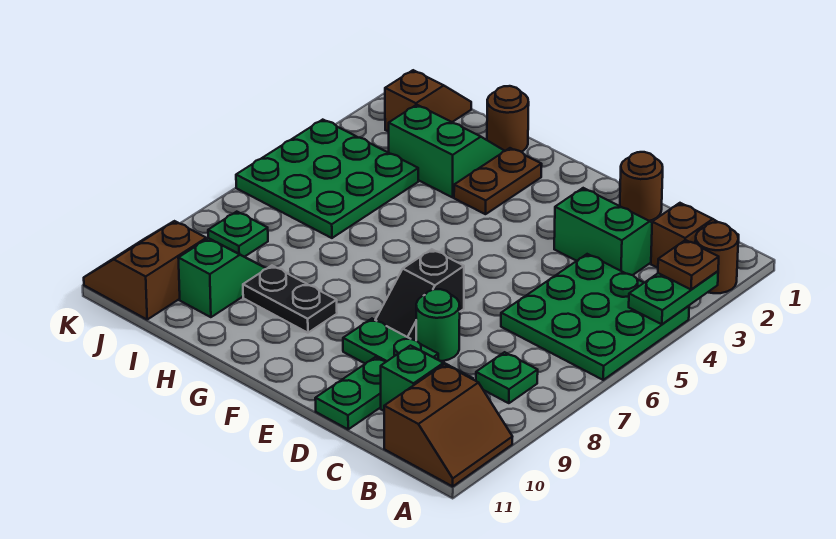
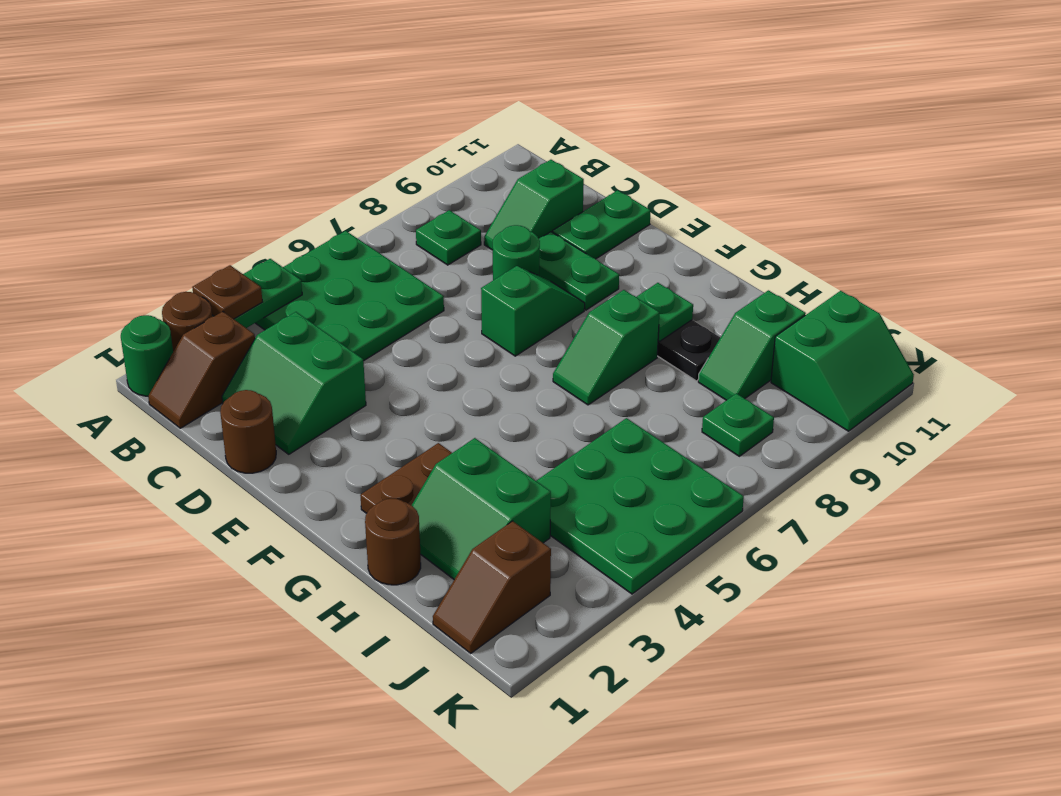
none -> green 1x1 round brick [121,315,173,396]
brown 2x2 slope [384,364,512,486] -> none
black 1x2 slope [376,249,464,340] -> green 1x2 slope [481,266,585,356]
none -> green 1x2 slope [553,290,660,405]
none -> green 1x1 plate [637,283,693,342]
brown 2x2 slope [84,221,206,319] -> green 2x2 slope [771,291,914,431]

